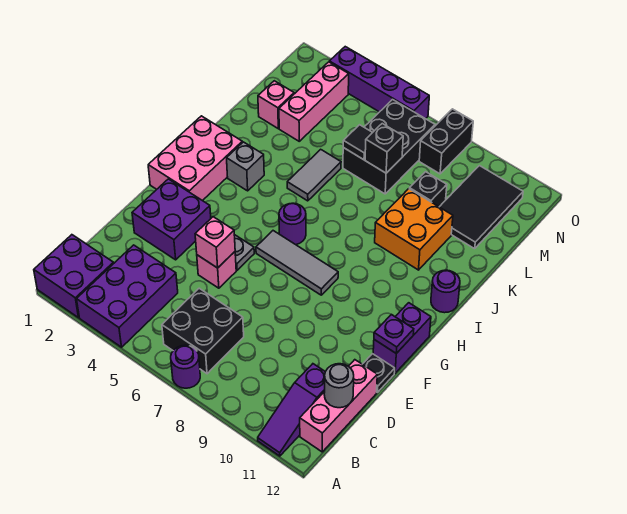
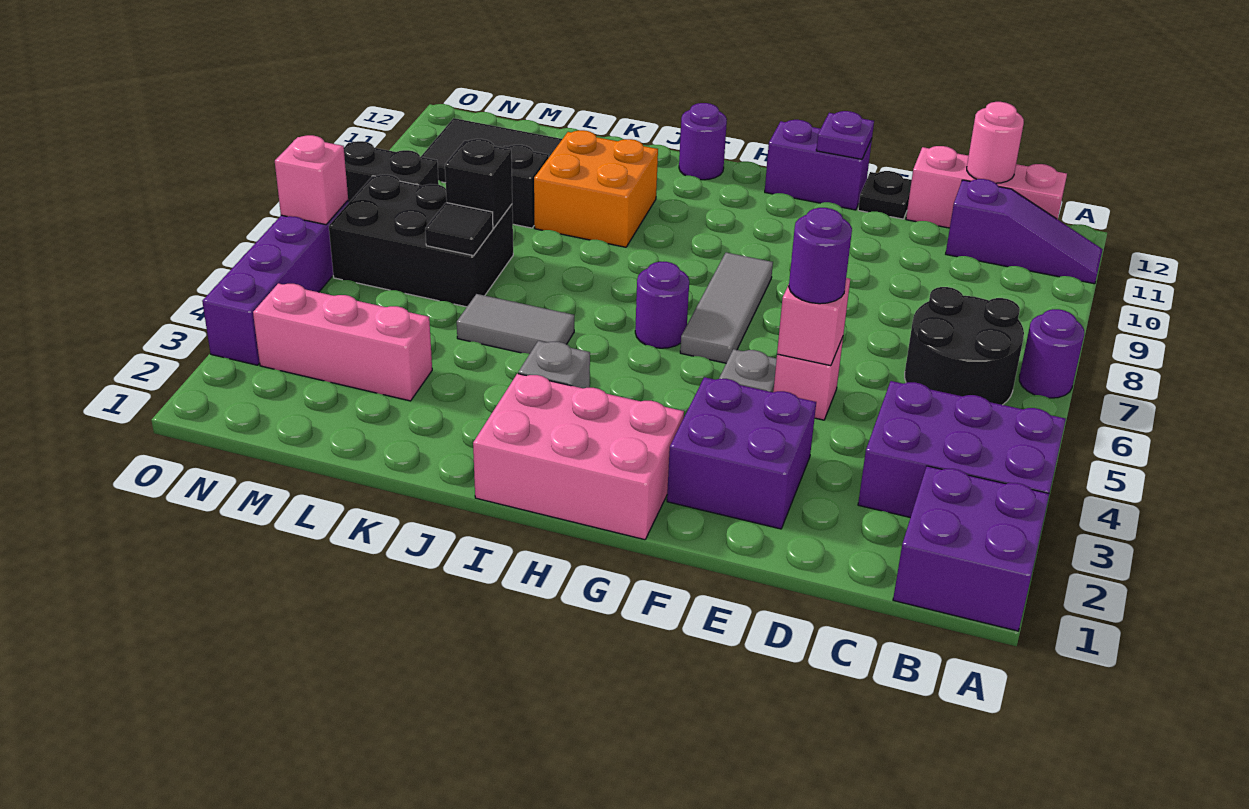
black 2x2 brick [162,288,244,374] -> black 2x2 round brick [905,287,1024,405]
grey 1x1 round brick [324,364,354,408] -> pink 1x1 round brick [967,102,1024,183]
none -> purple 1x1 round brick [789,208,852,304]
pink 1x1 brick [258,81,294,128] -> pink 1x1 brick moved to [275,135,348,225]

